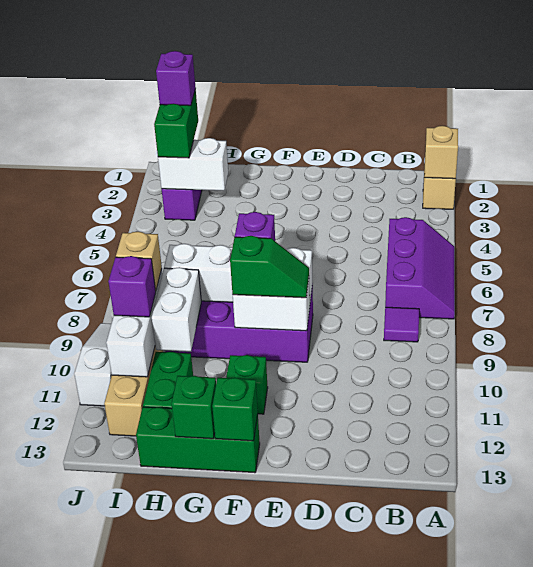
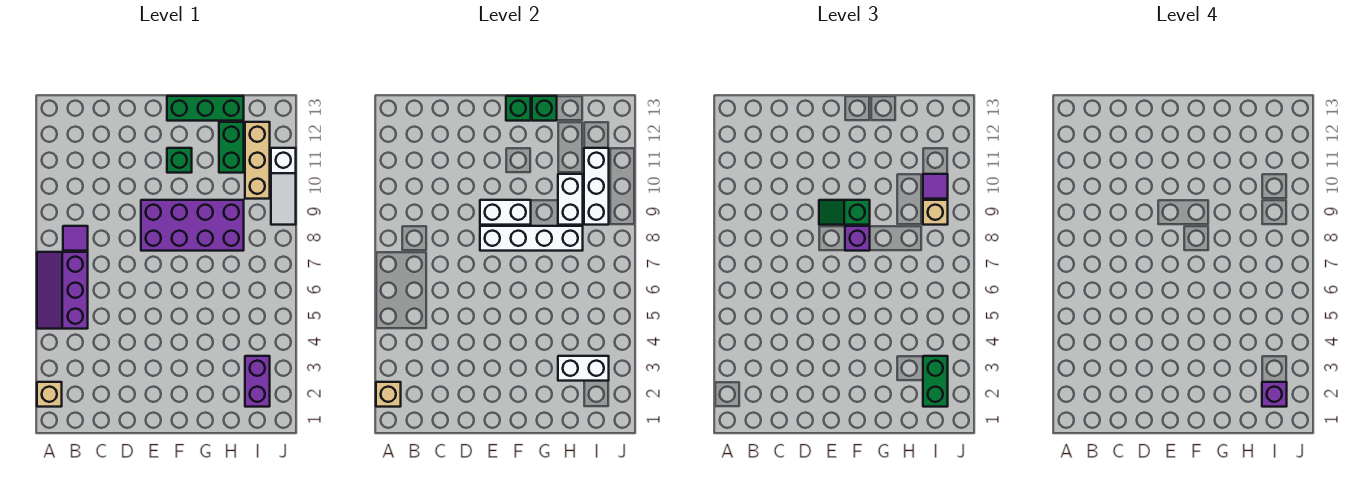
purple 1x1 brick [108,256,156,317] -> purple 1x1 tile [923,174,948,199]

